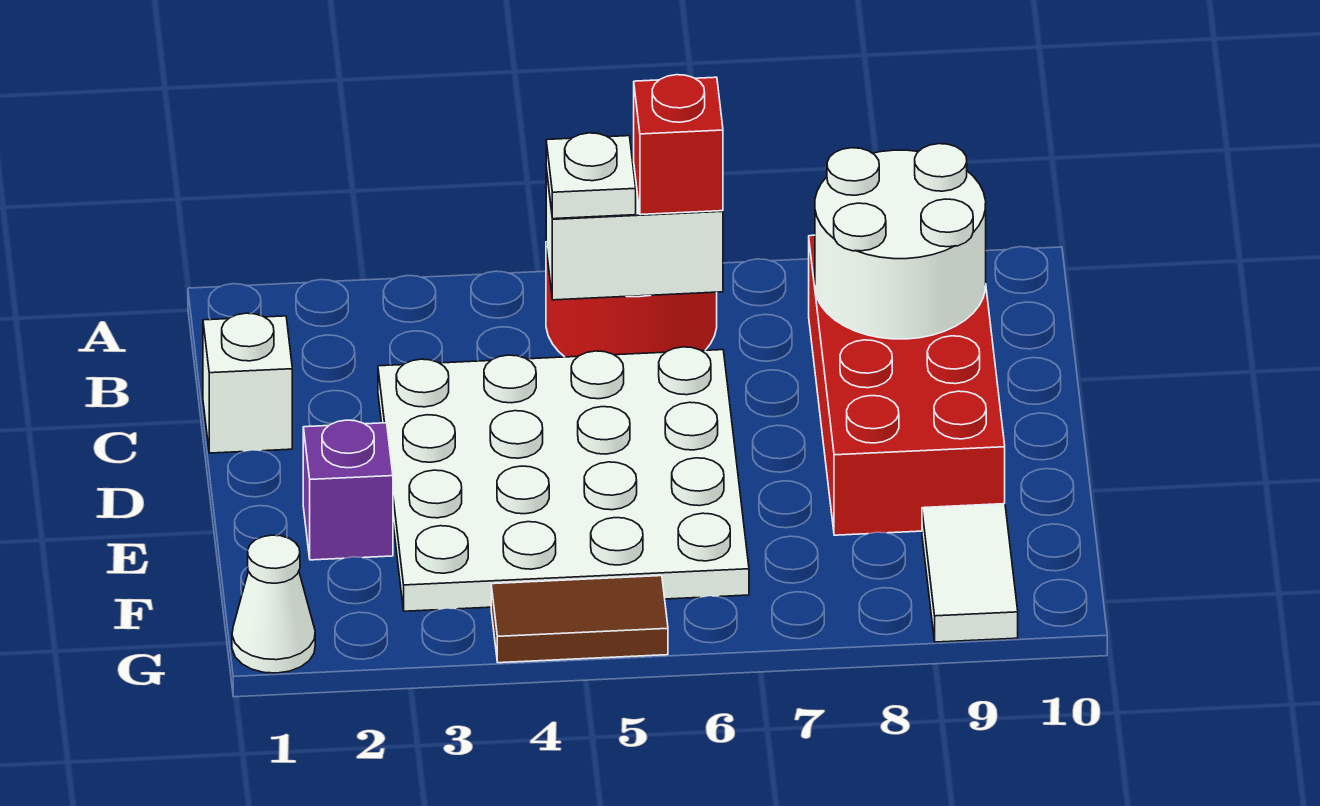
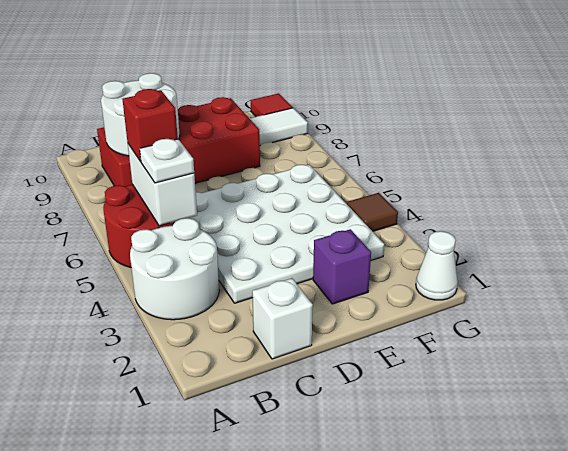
none -> white 2x2 round brick [130,218,219,320]
brown 1x2 tile [491,576,668,663] -> brown 1x1 tile [347,193,398,231]
none -> red 1x1 tile [250,93,293,117]

